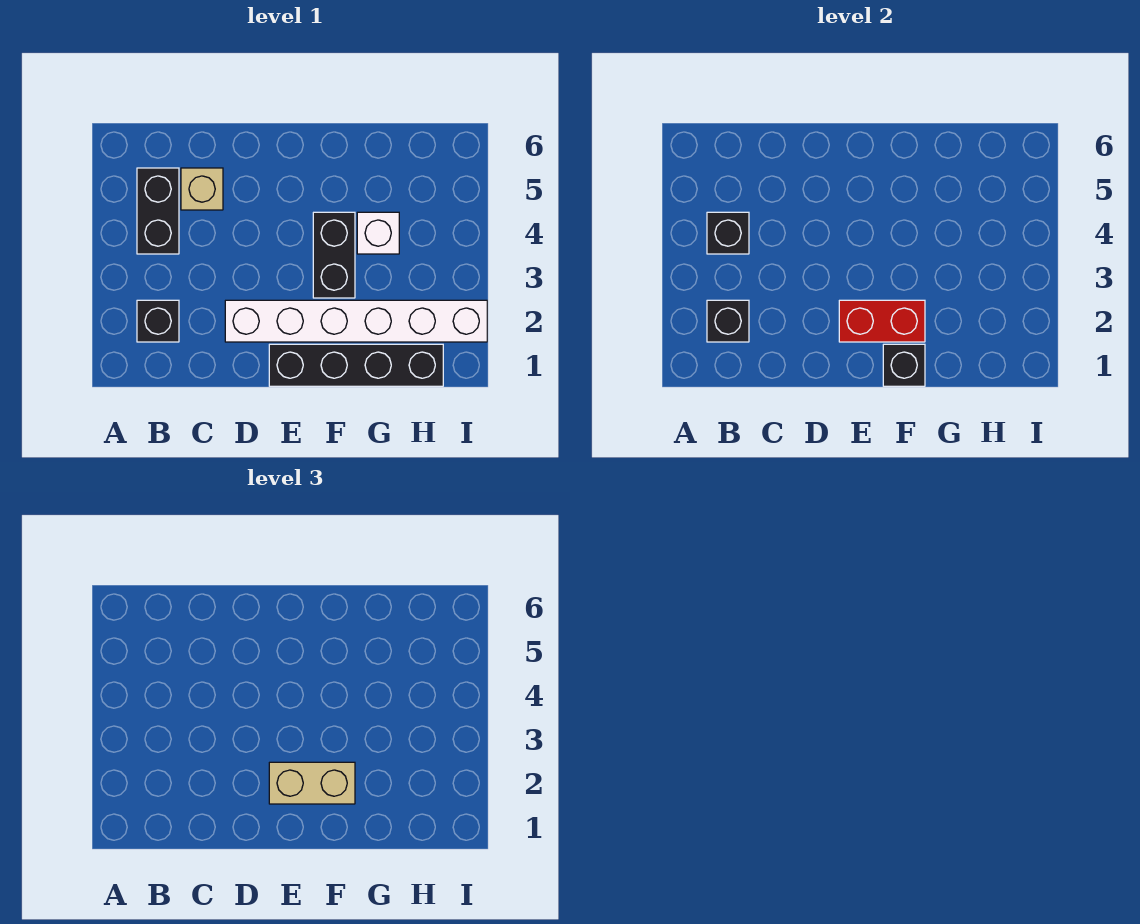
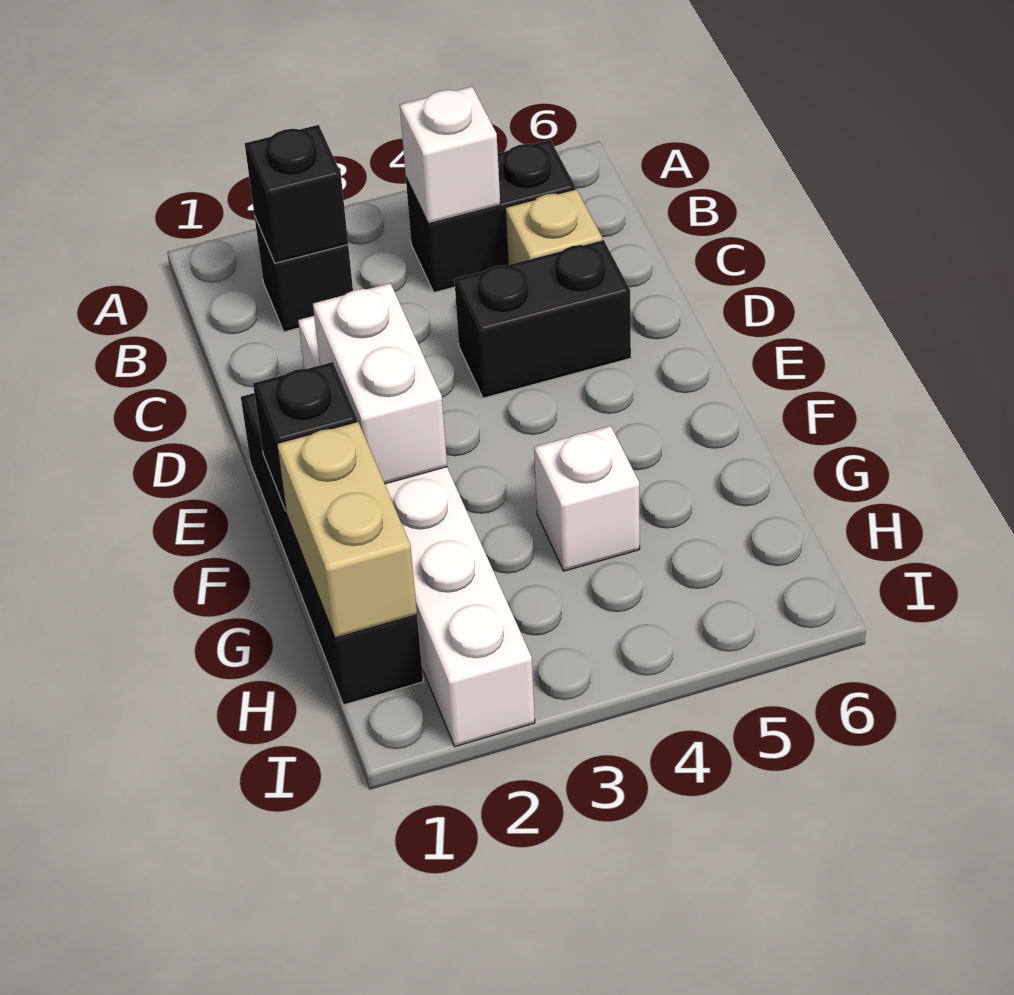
black 1x1 brick [707,212,749,254] -> white 1x1 brick [400,87,500,224]
red 1x2 brick [839,300,925,342] -> white 1x2 brick [313,283,447,484]
tan 1x2 brick [269,762,355,804] -> tan 1x2 brick moved to [277,422,417,638]
black 1x2 brick [313,212,355,298] -> black 1x2 brick moved to [454,240,631,398]

